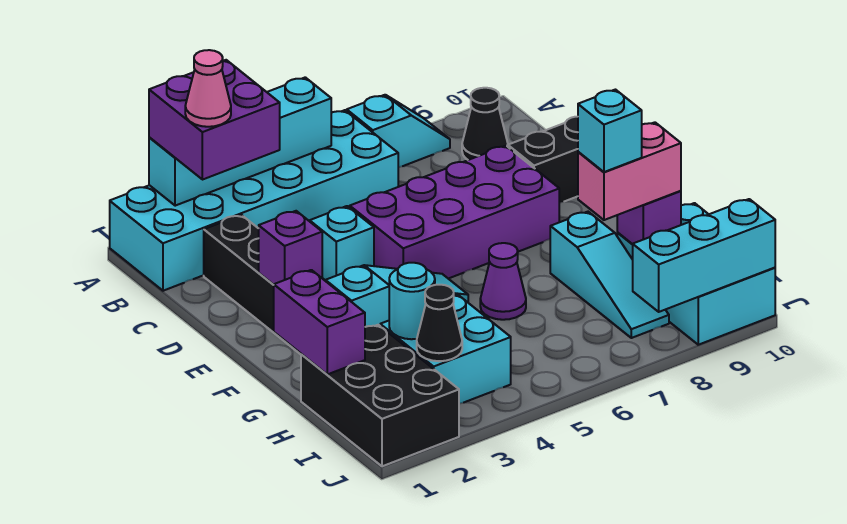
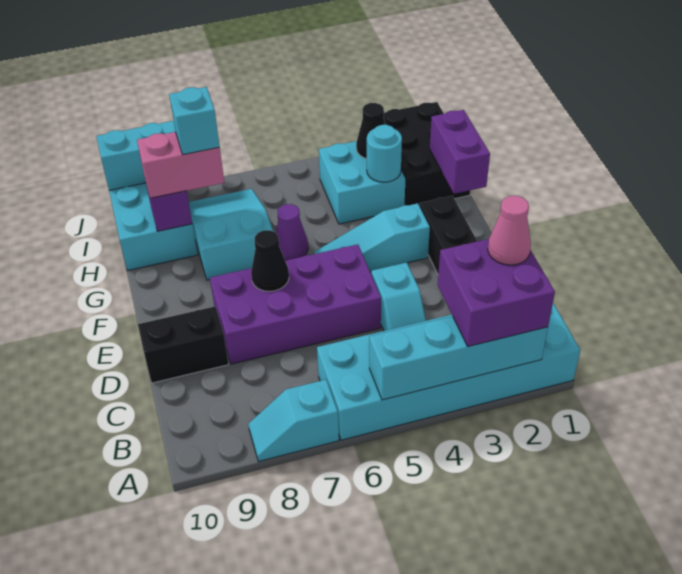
black 1x1 cone [462,88,508,160] -> black 1x1 cone moved to [251,230,289,291]
purple 1x1 brick [259,211,322,285] -> none
cyan 1x3 slope [550,212,669,338] -> cyan 2x3 slope [189,189,273,280]

